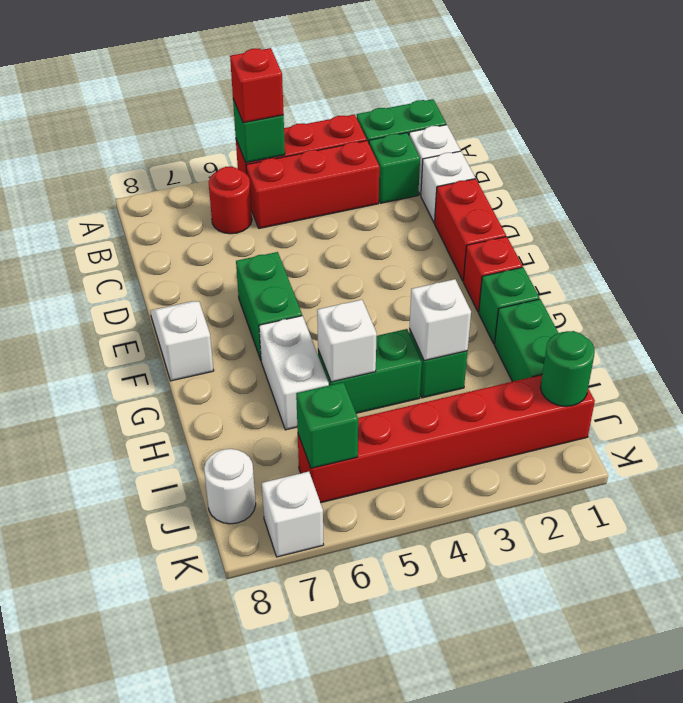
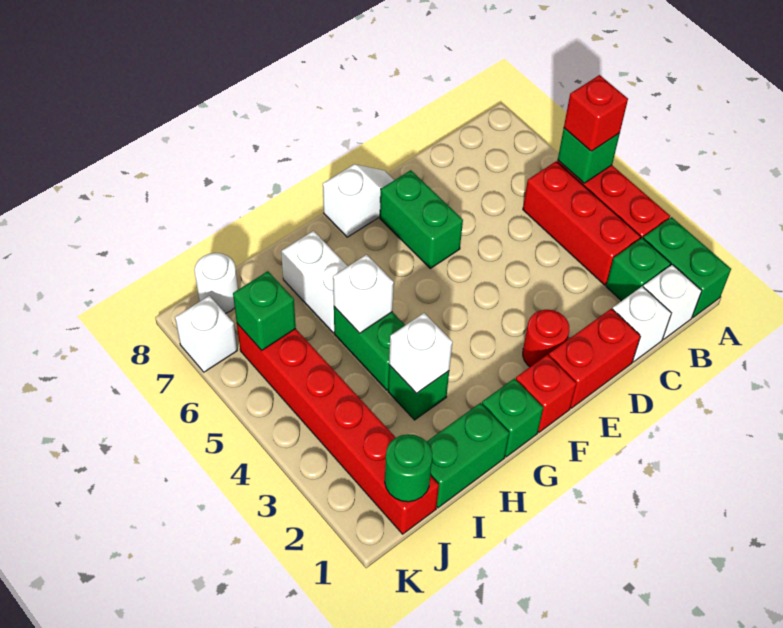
red 1x1 round brick [209,167,252,234] -> red 1x1 round brick moved to [523,310,569,367]
green 1x2 brick [236,252,302,360] -> green 1x2 brick turned to [380,170,463,268]
white 1x2 brick [259,316,329,430] -> white 1x2 brick turned to [281,231,348,333]

